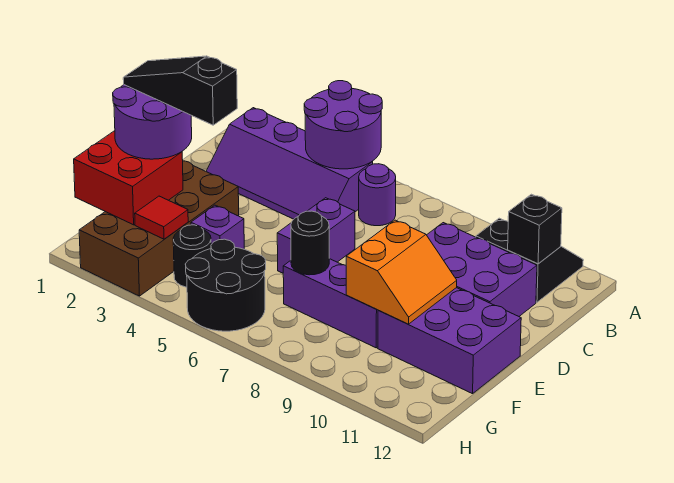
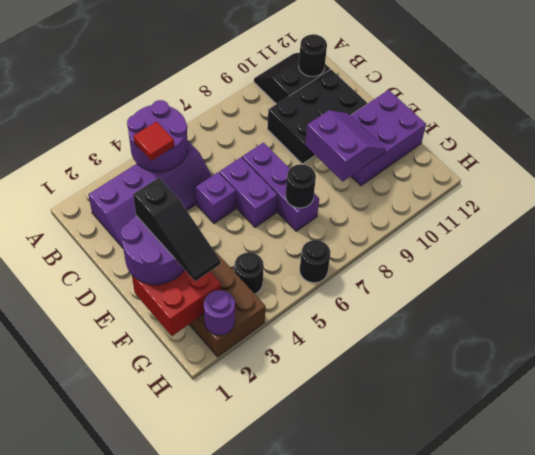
purple 1x1 round brick [359,164,396,226] -> purple 1x1 round brick moved to [204,290,235,335]
black 1x1 brick [508,194,562,264] -> black 1x1 round brick [299,34,327,77]
purple 2x3 brick [427,223,537,316] -> black 2x3 brick [267,69,367,164]
black 1x3 slope [123,56,237,125] -> black 1x3 slope turned to [133,178,221,281]
orange 2x2 slope [346,220,457,324] -> purple 2x2 slope [305,110,385,181]
purple 1x1 brick [191,205,244,249] -> purple 1x1 brick moved to [196,172,236,223]
purple 1x3 brick [283,259,378,348] -> purple 1x3 brick turned to [242,143,319,231]
red 1x1 tile [135,196,188,239] -> red 1x1 tile moved to [133,122,174,161]
black 2x2 round brick [186,239,266,331] -> black 1x1 round brick [300,240,330,283]

